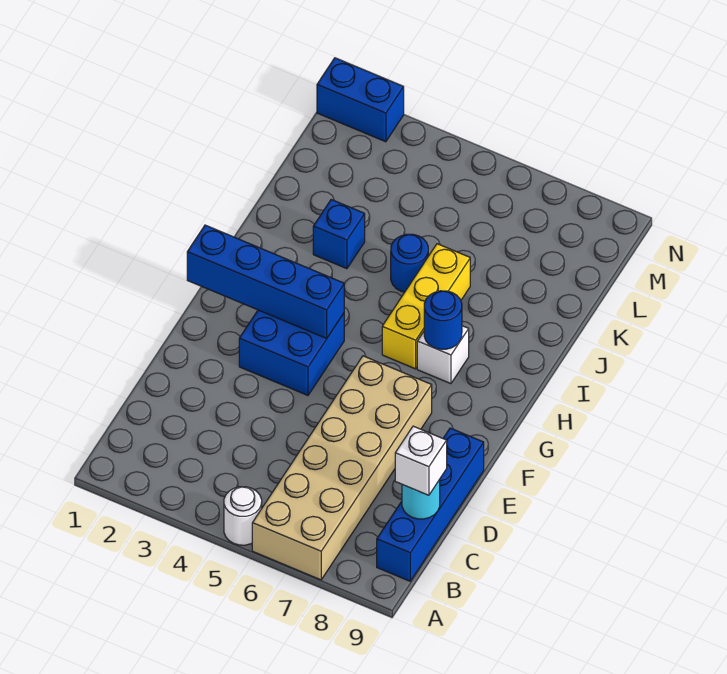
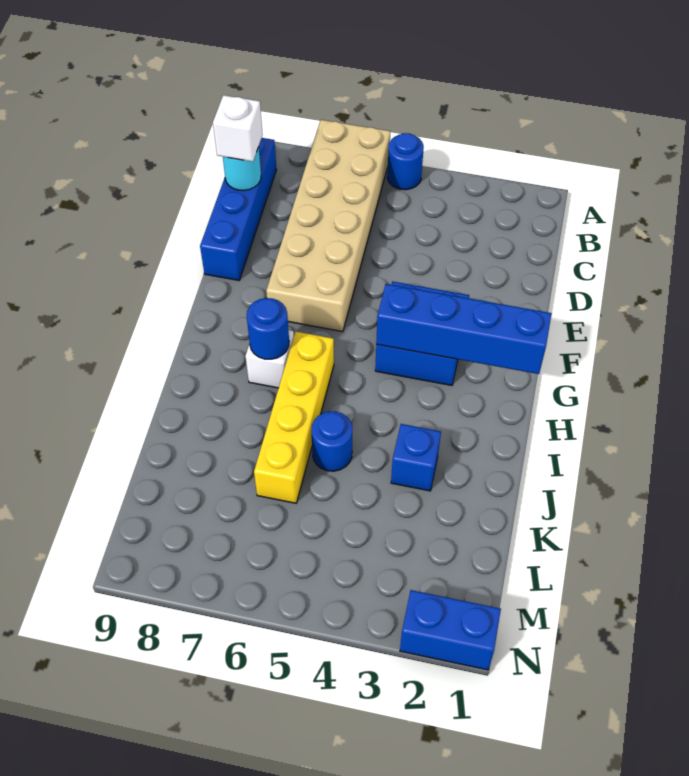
white 1x1 round brick [224,487,262,545] -> blue 1x1 round brick [387,133,424,190]
yellow 1x3 brick [382,244,470,369] -> yellow 1x4 brick [254,332,334,503]

